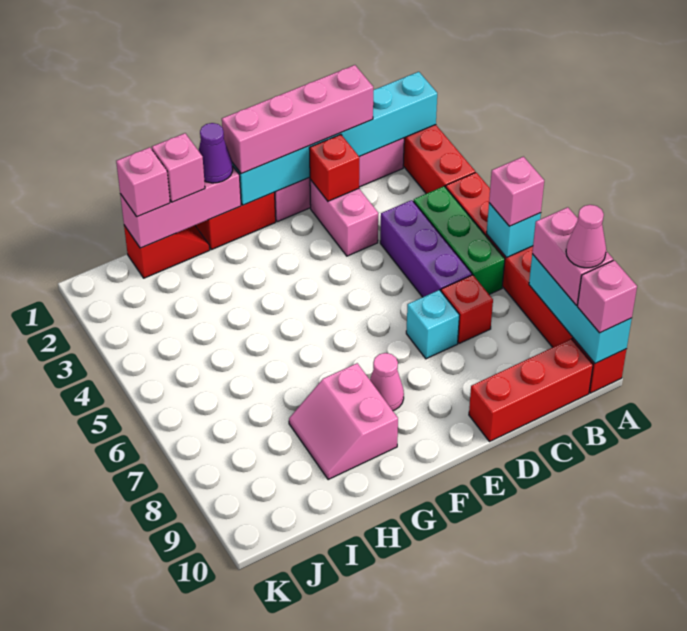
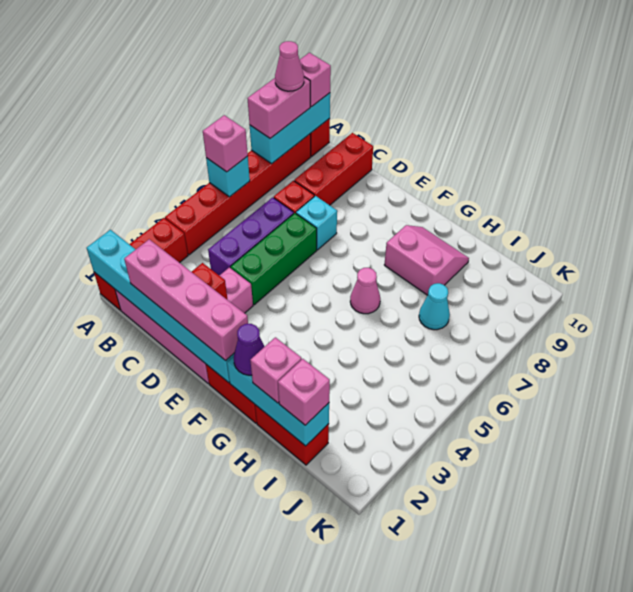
green 1x3 brick [413,186,505,294] -> green 1x3 brick moved to [231,213,317,305]
red 1x3 brick [469,339,593,441] -> red 1x3 brick turned to [294,133,373,205]
pink 1x1 cone [370,353,404,411] -> pink 1x1 cone moved to [350,268,380,314]
pink 1x3 brick [120,167,241,248] -> cyan 1x3 brick [227,356,329,446]
pink 2x2 slope [289,363,398,480] -> pink 2x2 slope turned to [384,225,469,295]
red 1x2 slope [124,225,210,278] -> red 1x2 brick [255,405,329,465]
none -> cyan 1x1 cone [419,283,450,330]

